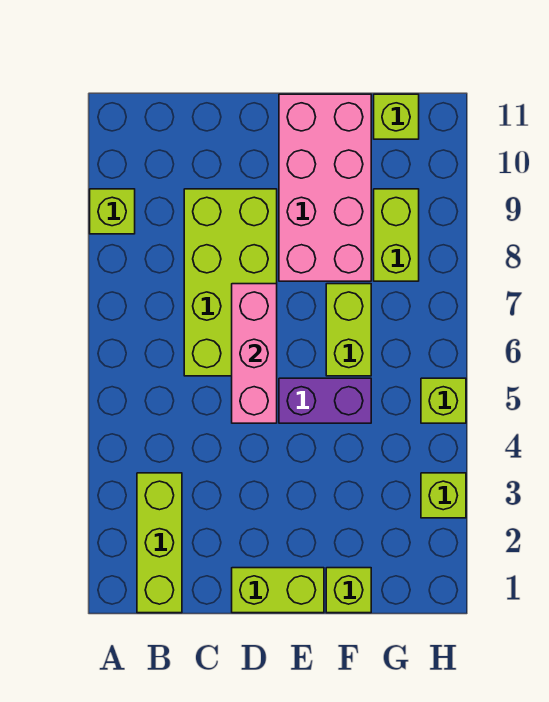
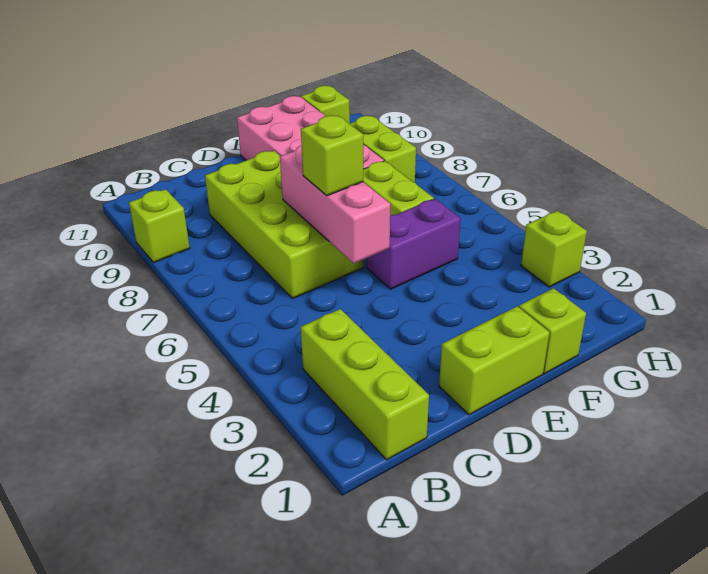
lime 1x1 brick [421,378,466,423] -> lime 1x1 brick moved to [301,115,363,196]

